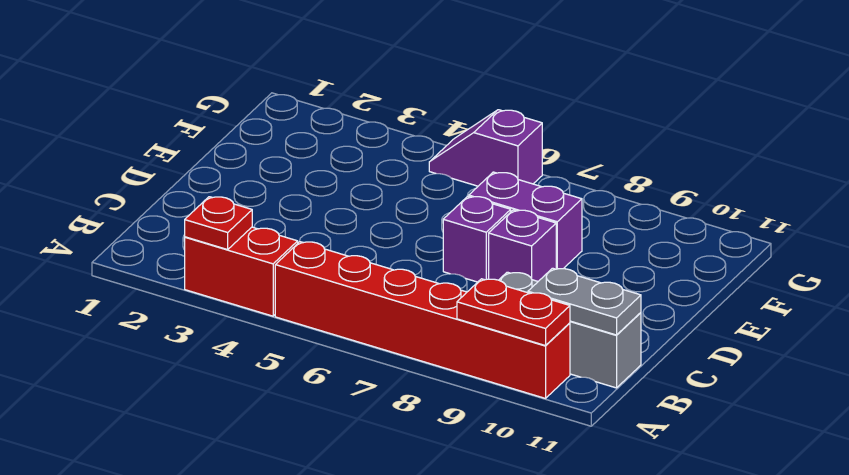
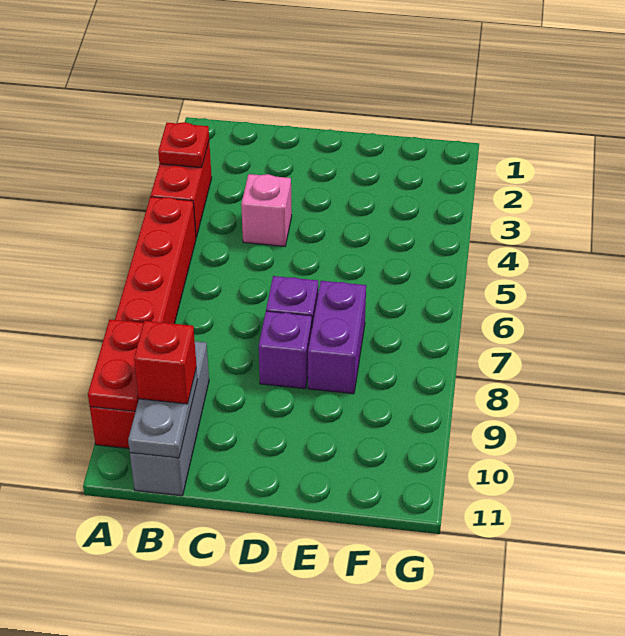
none -> red 1x1 brick [134,321,197,404]
none -> pink 1x1 brick [241,174,292,246]
purple 1x2 slope [429,110,542,186] -> none

